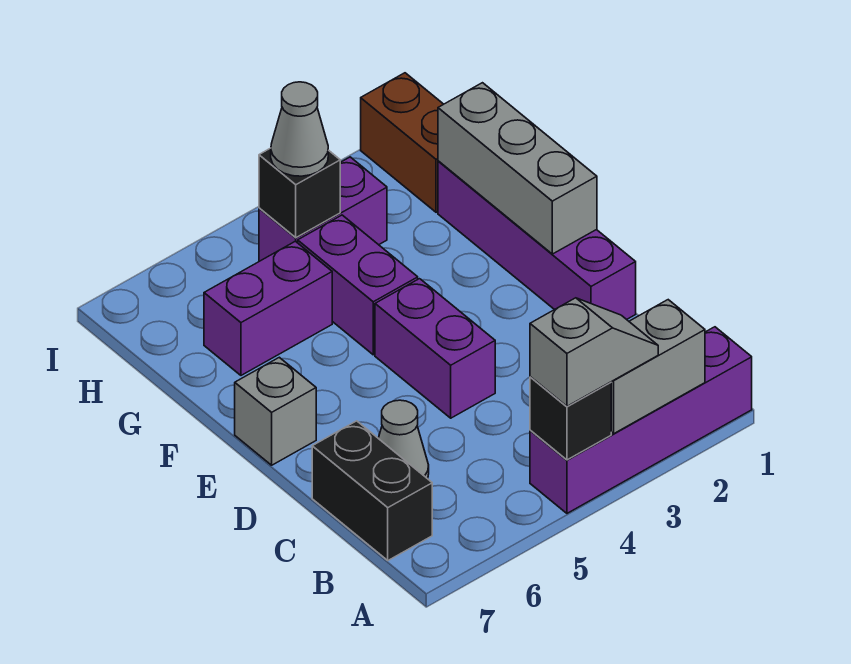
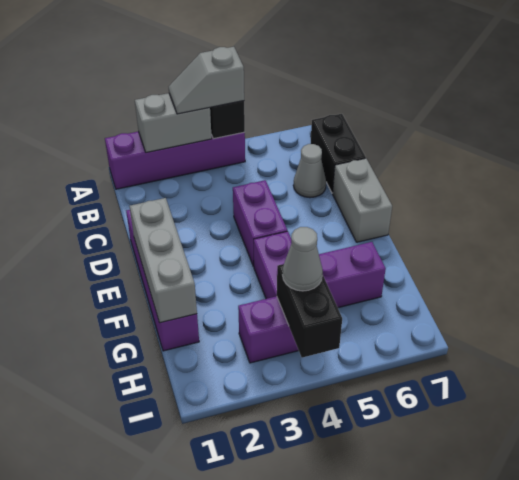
grey 1x1 brick [235,357,316,465] -> grey 1x2 brick [333,158,392,242]
brown 1x2 brick [361,73,443,212] -> none
black 1x1 brick [259,148,340,238] -> black 1x2 brick [277,264,342,358]

